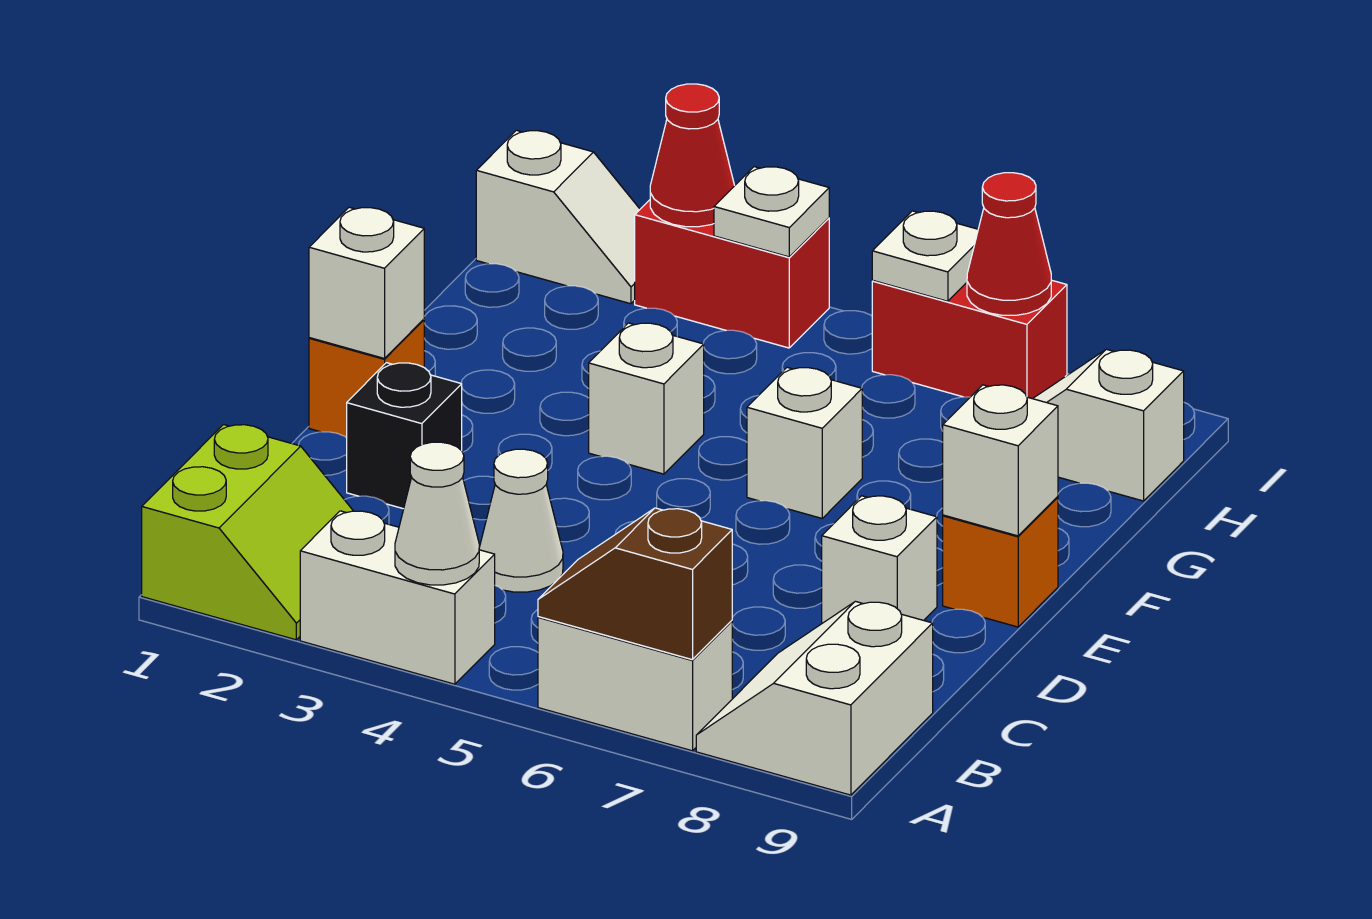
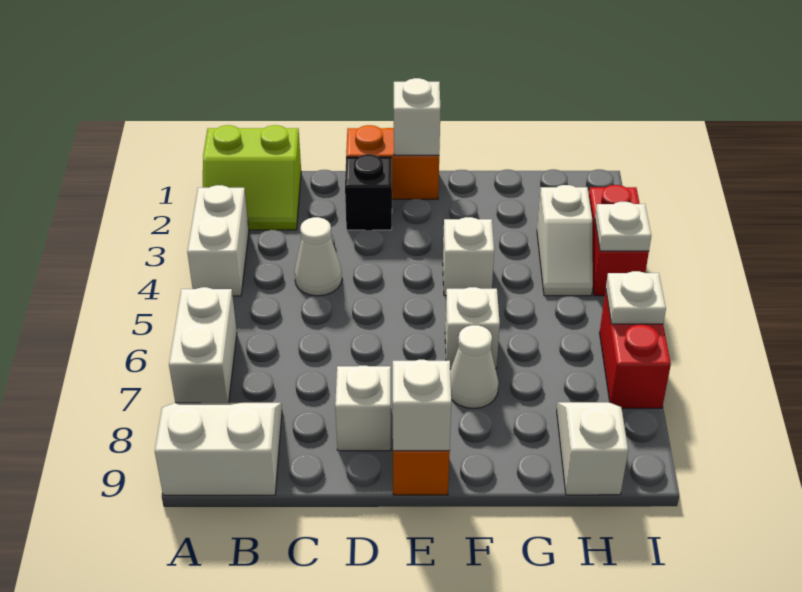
white 1x1 cone [395,442,479,585] -> white 1x1 cone moved to [450,325,499,408]
brown 1x2 slope [538,508,732,660] -> none
orange 1x1 brick [309,319,424,438] -> orange 1x2 brick [346,125,439,199]
white 1x2 slope [476,130,640,304] -> white 1x2 slope moved to [537,185,593,296]
red 1x1 cone [650,84,735,227] -> none
red 1x1 cone [967,173,1051,315] -> none

